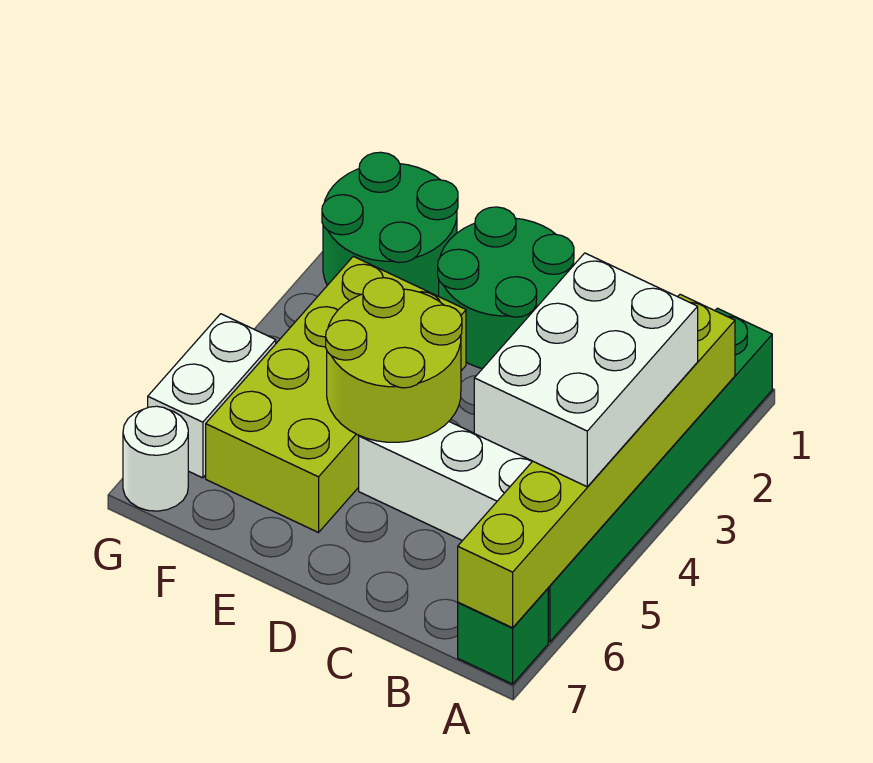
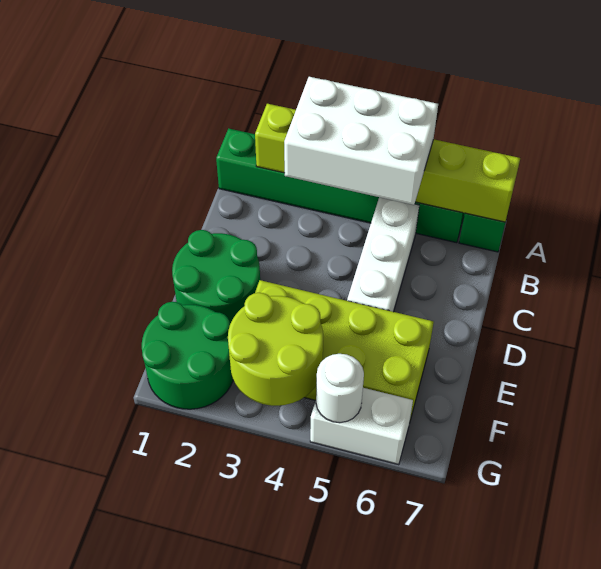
lime 2x2 round brick [326,278,462,442] -> lime 2x2 round brick moved to [228,293,323,406]
white 1x1 round brick [123,406,188,511] -> white 1x1 round brick moved to [316,354,364,423]

